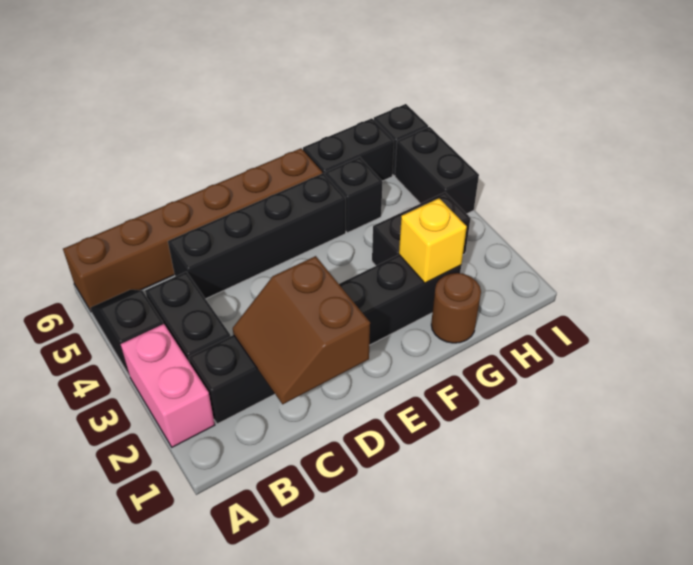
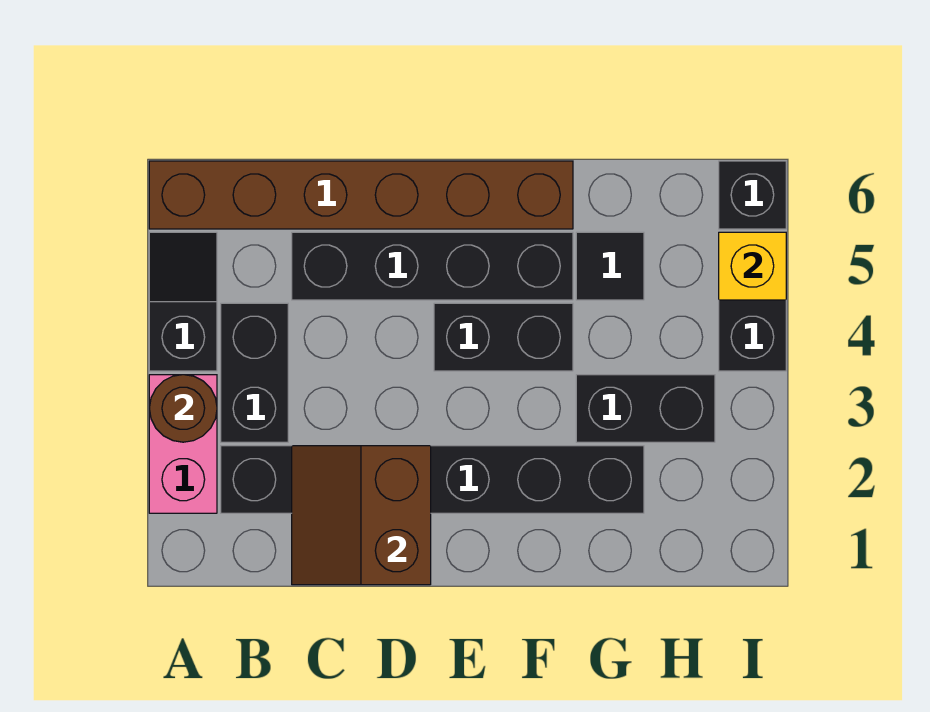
brown 1x1 round brick [431,273,481,343] -> brown 1x1 round brick moved to [149,375,217,442]
yellow 1x1 brick [399,198,467,283] -> yellow 1x1 brick moved to [719,232,786,300]
black 1x1 brick [325,157,383,233] -> black 1x1 tile [576,232,644,300]
black 1x2 brick [303,118,394,181] -> black 1x2 brick moved to [434,303,573,371]

